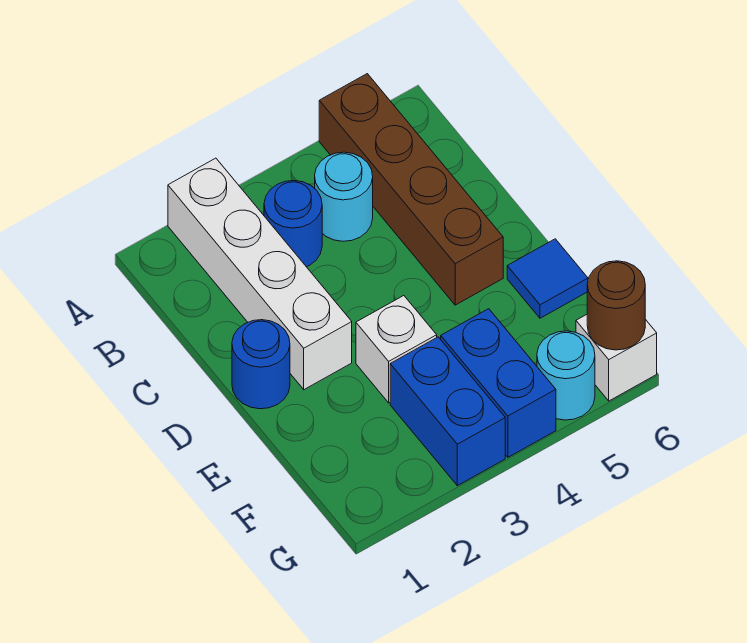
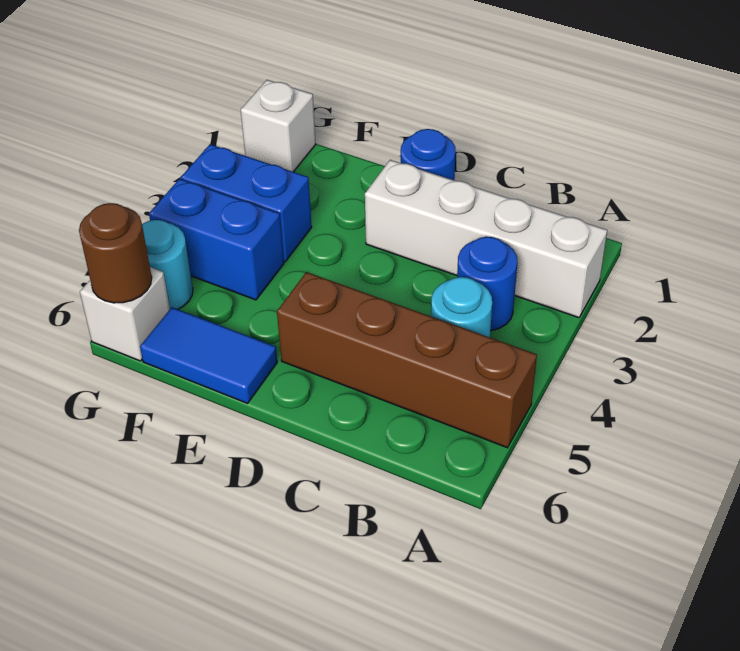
white 1x1 brick [356,296,437,403] -> white 1x1 brick moved to [241,80,316,172]
blue 1x1 tile [507,239,588,318] -> blue 1x2 tile [140,307,277,403]

